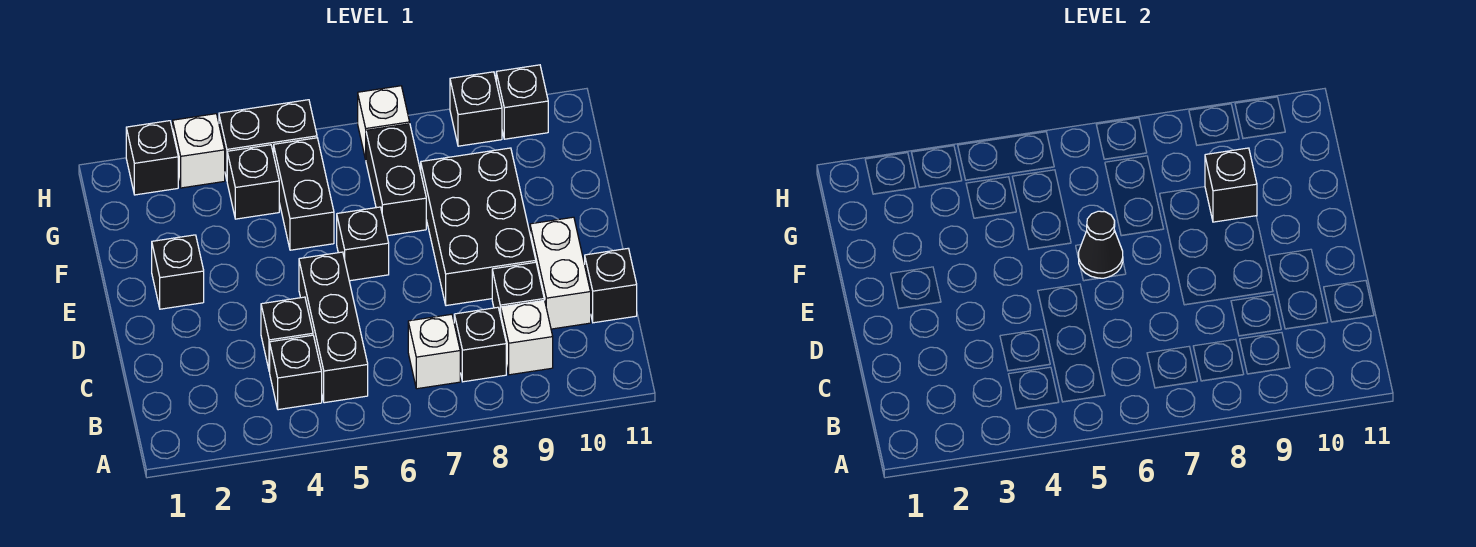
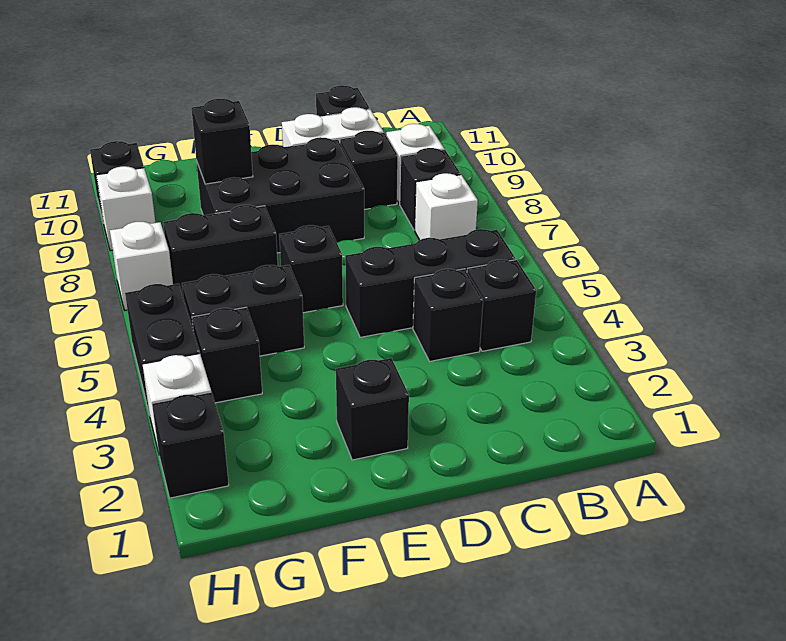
black 1x1 cone [1078,211,1123,278] -> none
black 1x1 brick [450,72,502,146] -> white 1x1 brick [96,166,155,251]

